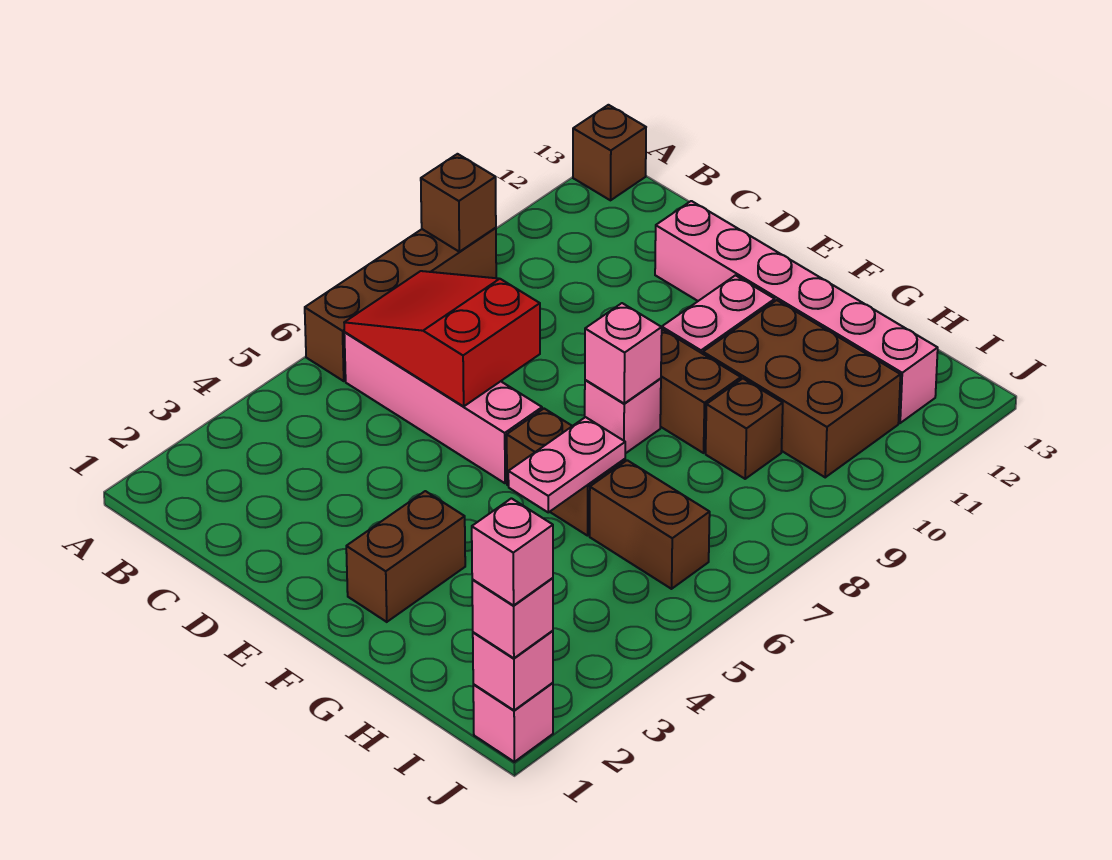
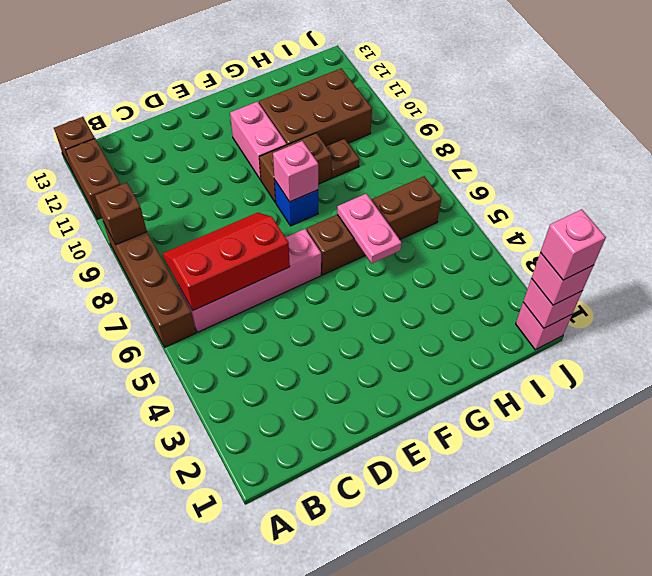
red 2x3 slope [344,271,540,406] -> red 2x3 slope turned to [163,213,290,310]
pink 1x6 brick [655,201,938,423] -> none
brown 1x2 brick [346,491,465,622] -> brown 1x2 brick moved to [66,139,120,219]
pink 1x1 brick [585,378,661,454] -> blue 1x1 brick [275,181,318,226]
brown 1x1 brick [706,379,783,479] -> brown 1x1 plate [326,139,359,178]

